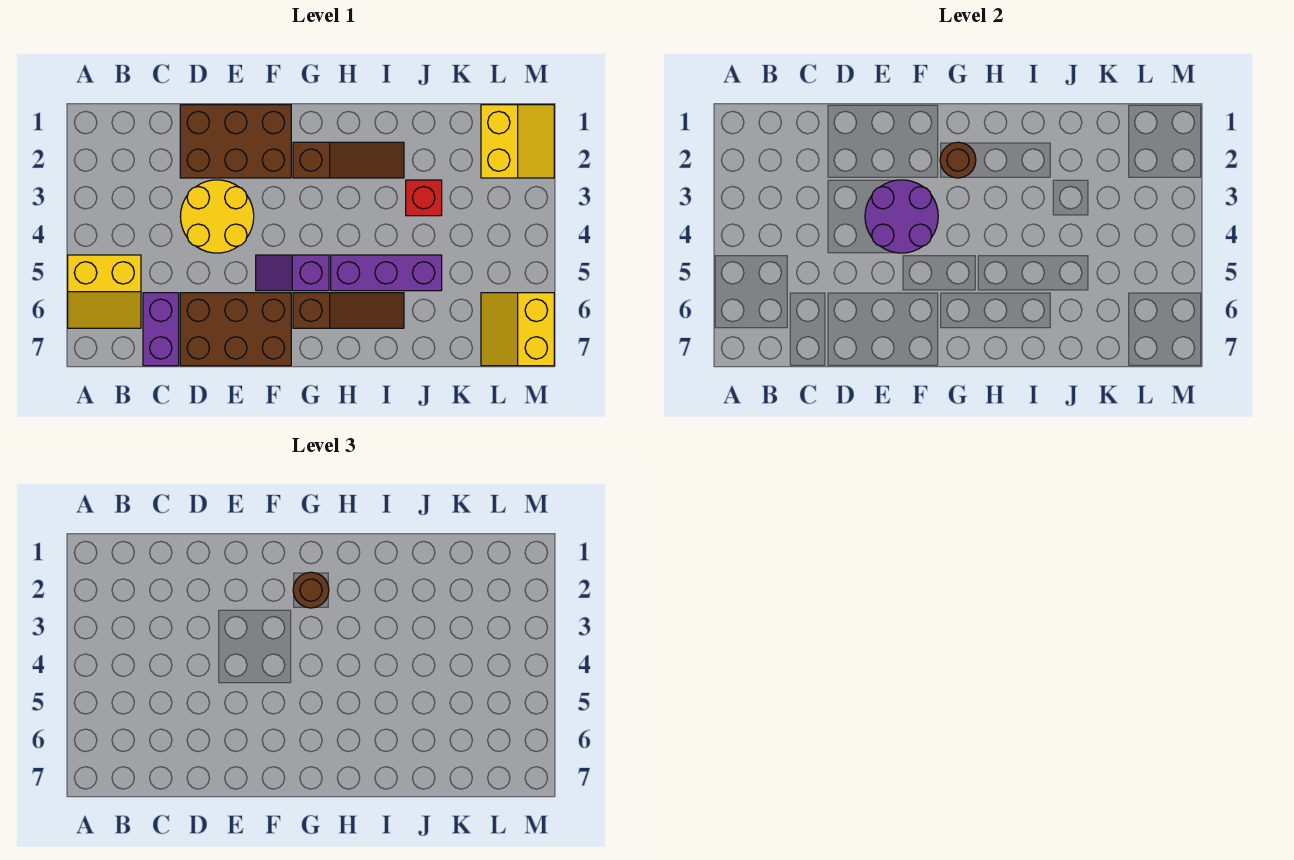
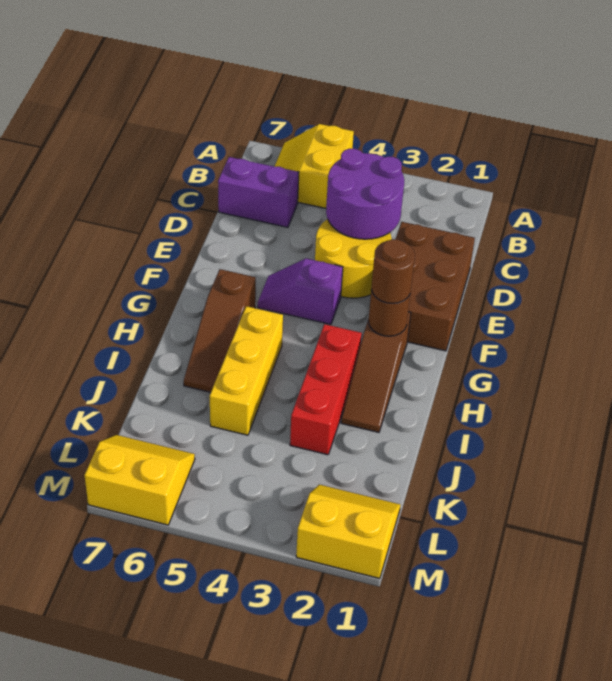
brown 2x3 brick [180,293,291,366] -> none
purple 2x2 round brick [865,180,938,253] -> purple 2x2 round brick moved to [326,149,404,239]
purple 1x2 slope [256,255,329,291] -> purple 1x2 slope turned to [258,259,343,324]
purple 1x3 brick [331,255,442,291] -> yellow 1x3 brick [210,306,283,435]
red 1x1 brick [406,180,442,216] -> red 1x3 brick [290,324,362,455]
yellow 2x2 slope [481,105,554,178] -> yellow 2x2 slope turned to [296,485,400,579]

